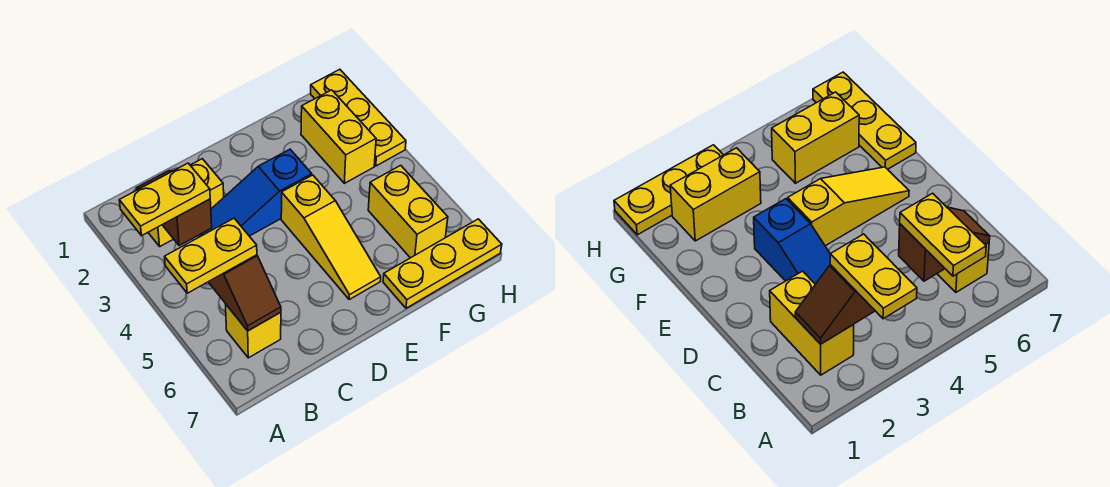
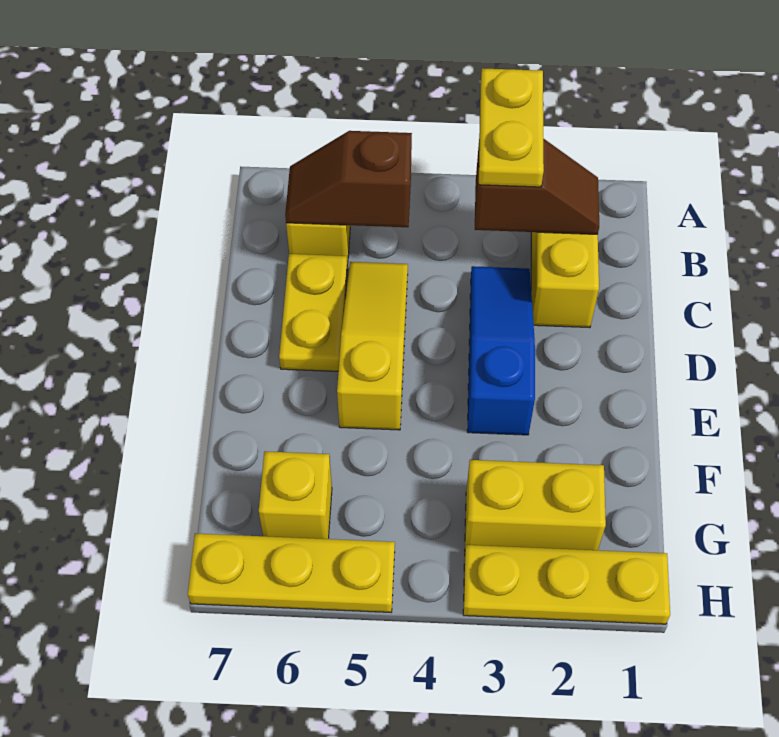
yellow 1x2 plate [165,218,257,293] -> yellow 1x2 plate moved to [279,254,347,371]
yellow 1x3 slope [281,175,381,299] -> yellow 1x3 slope turned to [337,262,408,430]
yellow 1x3 plate [383,219,502,308] -> yellow 1x3 plate turned to [188,534,395,612]
yellow 1x2 brick [368,165,448,258] -> yellow 1x1 brick [259,451,332,539]

